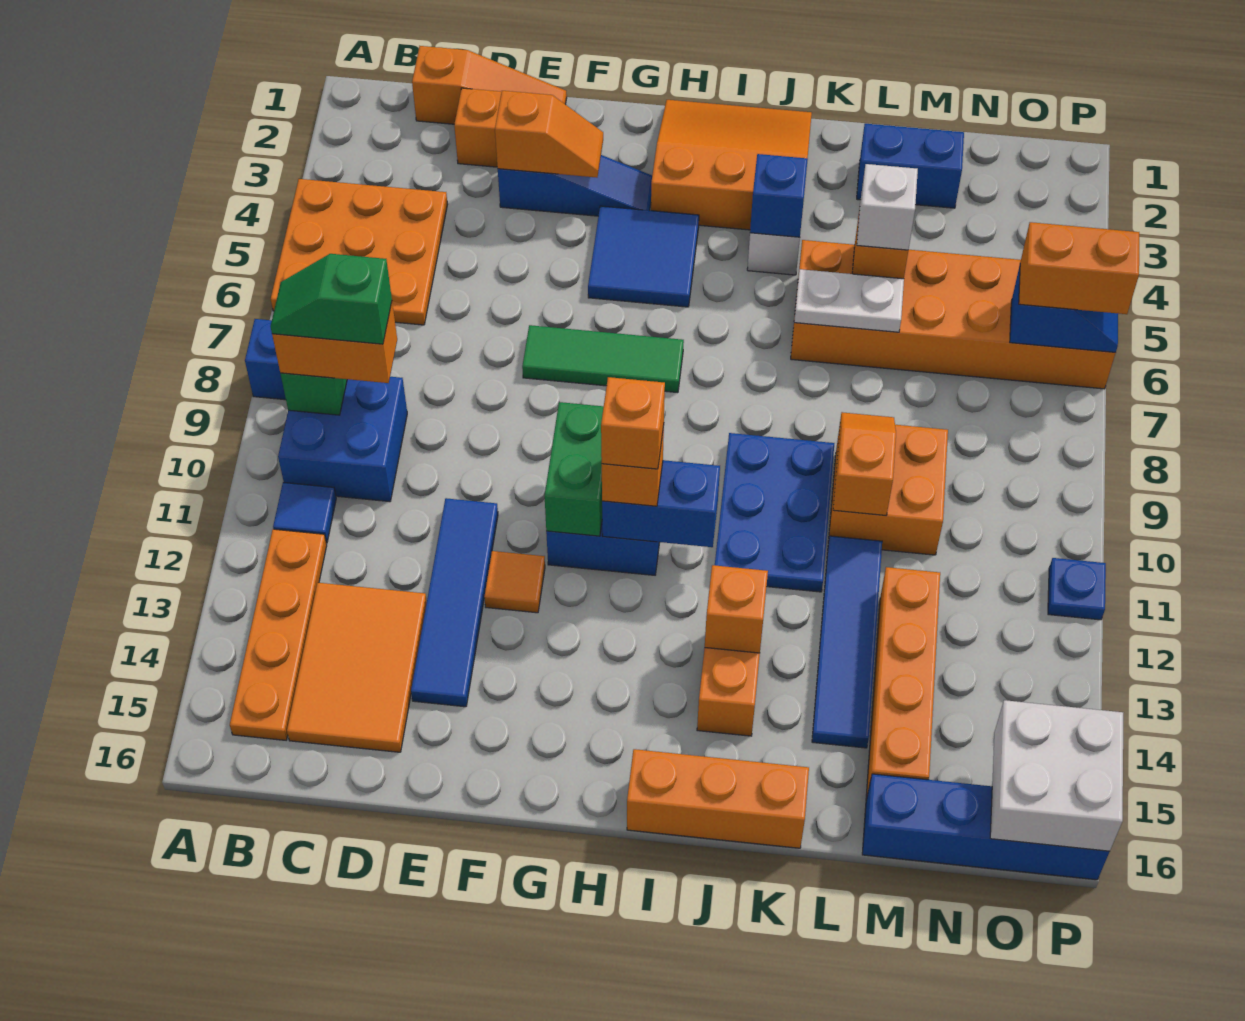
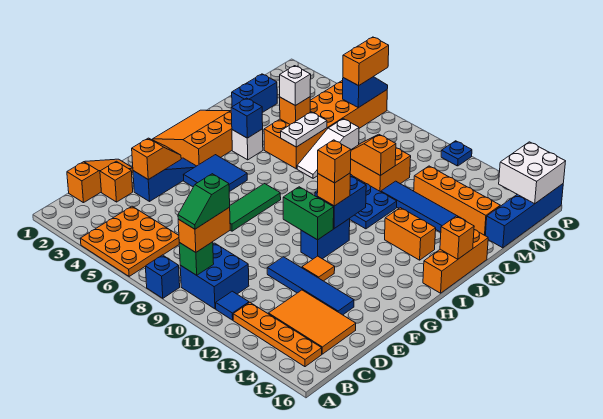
orange 1x1 brick [705,565,768,653] -> orange 1x1 brick moved to [440,216,474,259]
none -> white 1x3 slope [297,119,359,178]

